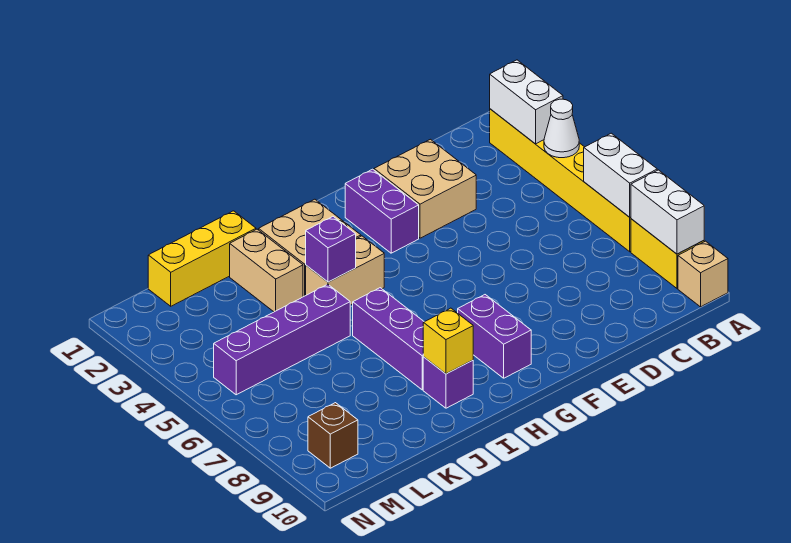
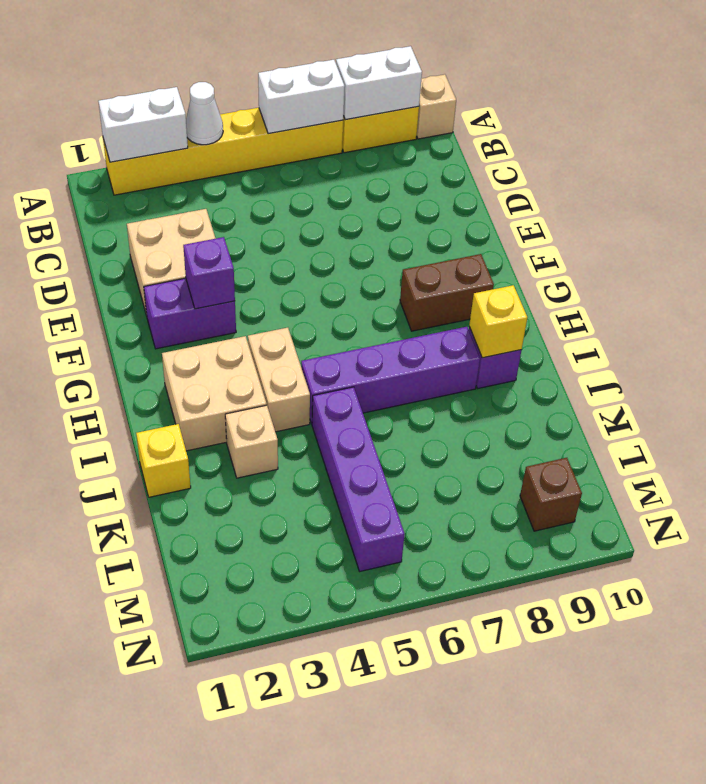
purple 1x2 brick [458,295,531,378] -> brown 1x2 brick [400,254,494,331]
purple 1x1 brick [306,217,356,282] -> purple 1x1 brick moved to [183,237,235,309]
purple 1x3 brick [353,288,424,390] -> purple 1x4 brick [301,327,480,424]
yellow 1x3 brick [148,211,256,306] -> yellow 1x1 brick [136,424,191,497]
tan 1x2 brick [230,229,303,312] -> tan 1x1 brick [225,405,278,478]

